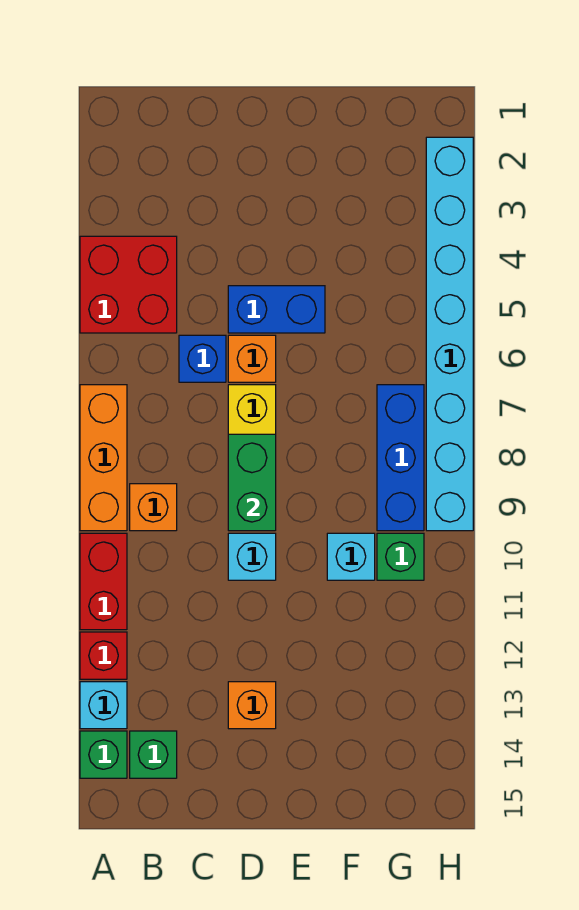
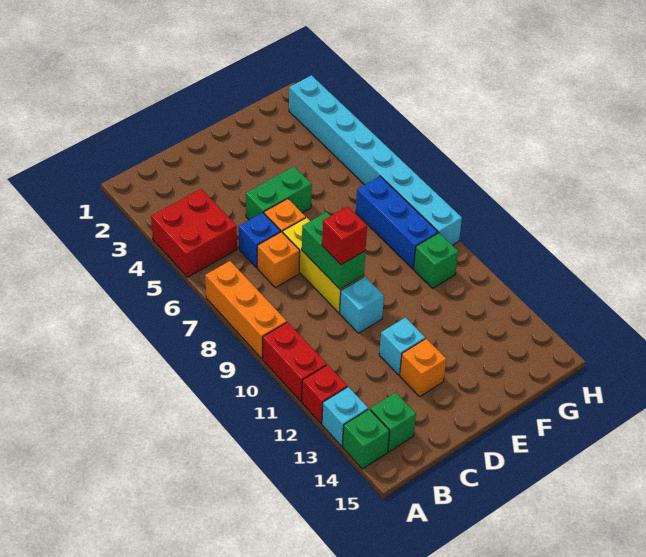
orange 1x1 brick [130,484,177,531] -> orange 1x1 brick moved to [257,232,300,288]
blue 1x2 brick [228,286,325,333] -> green 1x2 brick [246,167,312,220]
none -> red 1x1 brick [322,206,367,265]
cyan 1x1 brick [327,533,375,580] -> cyan 1x1 brick moved to [379,318,425,375]

